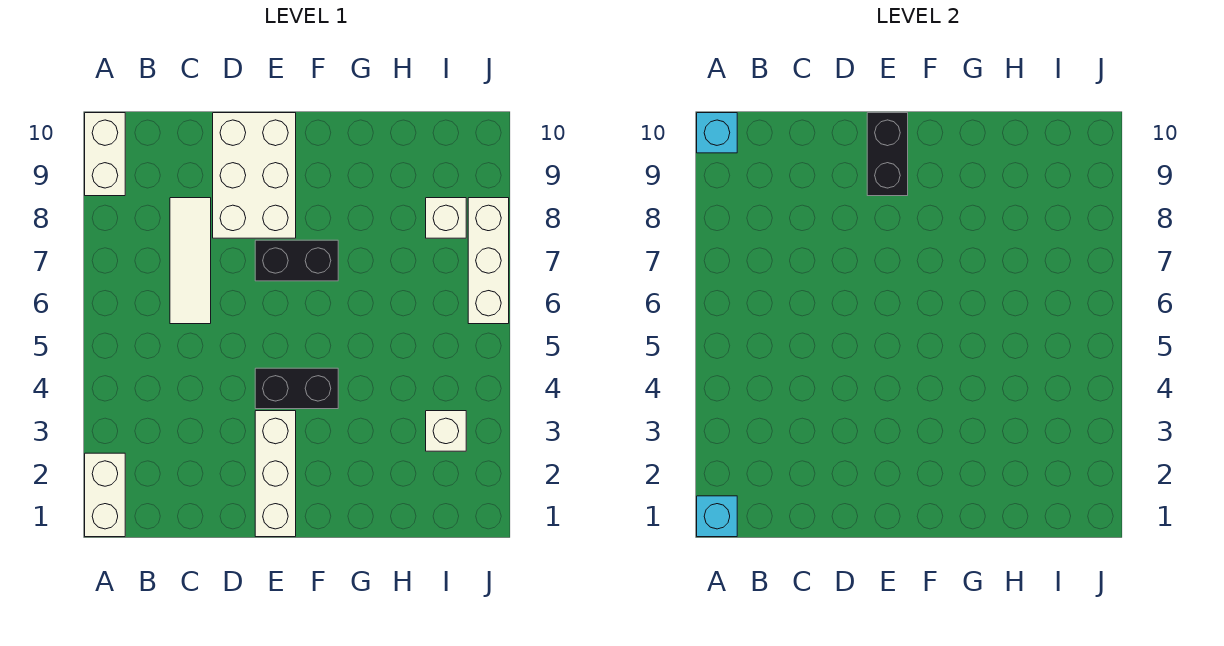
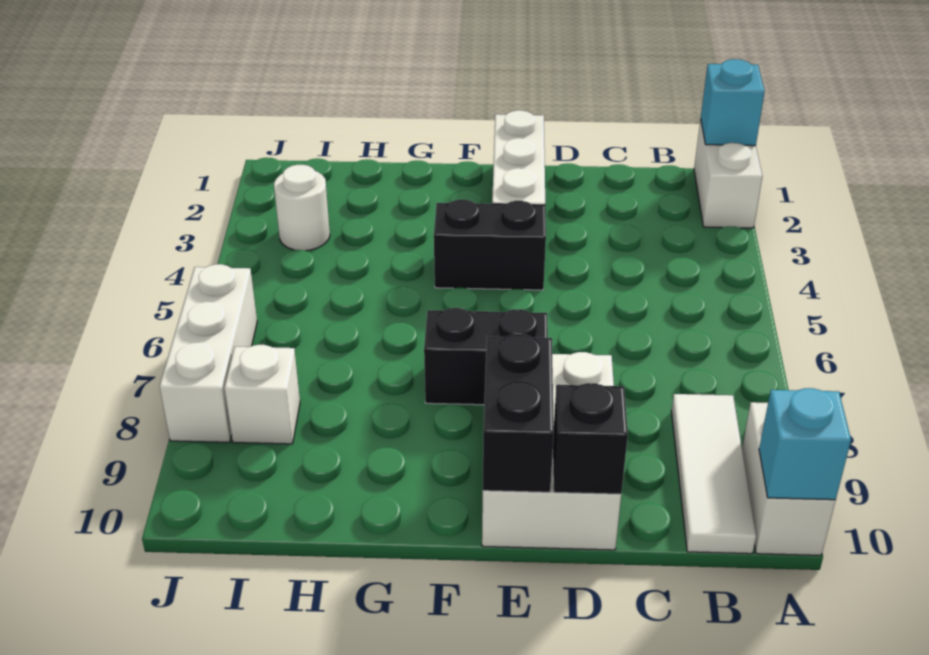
white 1x3 tile [170,198,211,324] -> white 1x3 tile moved to [671,394,756,554]
none -> black 1x1 brick [553,383,628,494]
white 1x1 brick [426,411,466,451] -> white 1x1 round brick [274,165,330,251]

